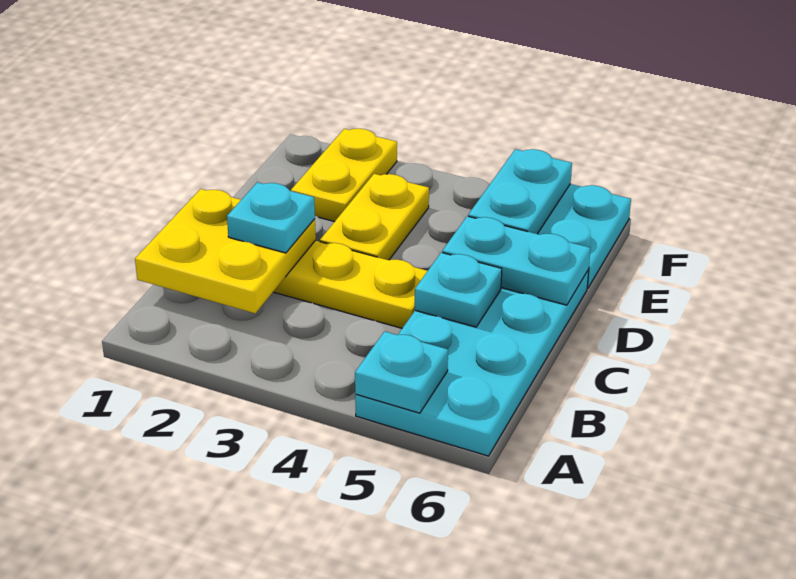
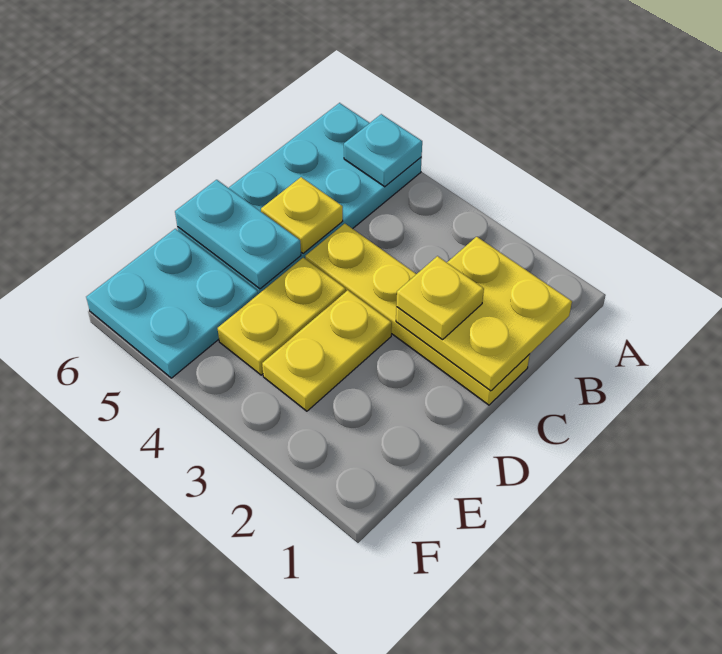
cyan 1x1 plate [227,182,315,253] -> yellow 1x1 plate [396,256,484,340]
cyan 1x1 plate [415,252,502,327] -> yellow 1x1 plate [261,177,343,253]
yellow 1x2 plate [291,129,397,222] -> yellow 1x2 plate moved to [218,258,346,375]
cyan 1x2 plate [468,149,572,234] -> none

